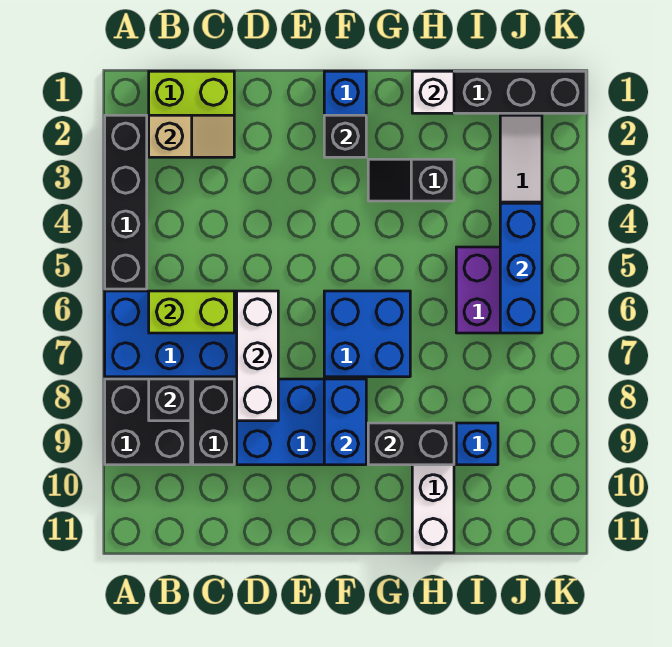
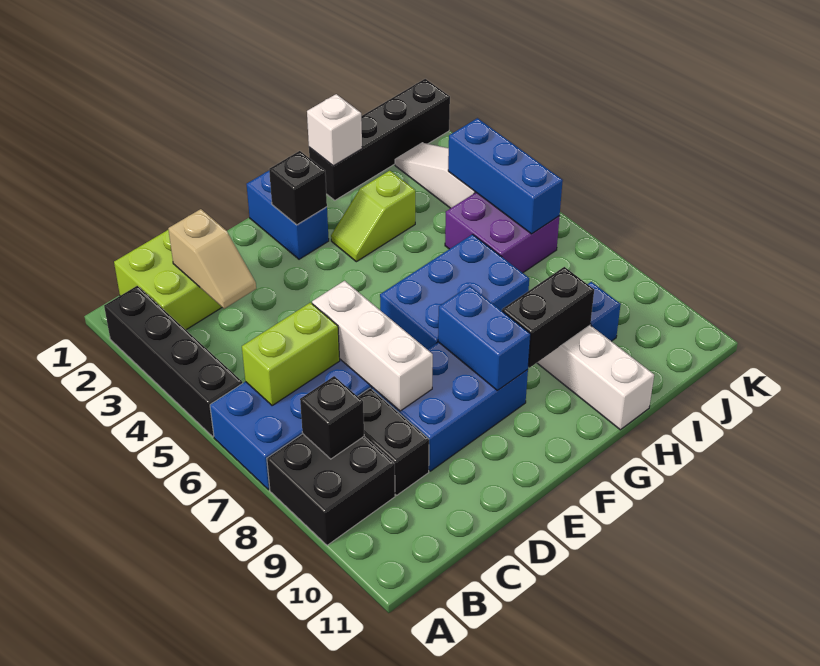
tan 1x2 slope [149,115,234,157] -> tan 1x2 slope turned to [168,209,256,309]
blue 2x2 brick [324,291,410,377] -> blue 2x3 brick [380,234,529,349]
black 1x2 slope [368,159,454,201] -> lime 1x2 slope [331,171,415,262]

